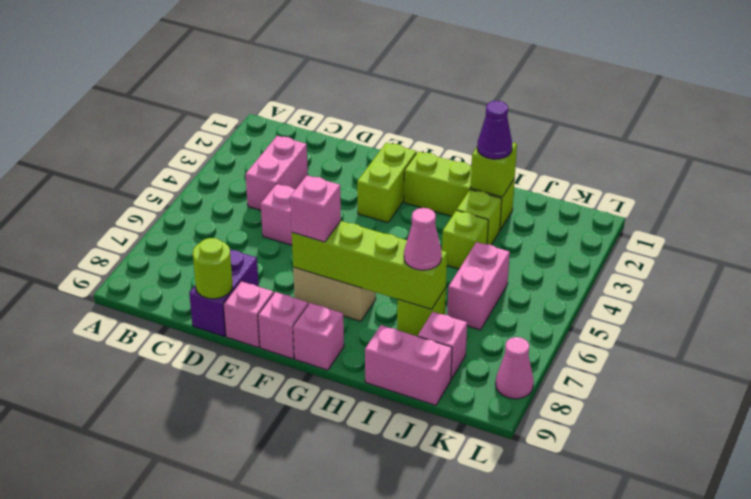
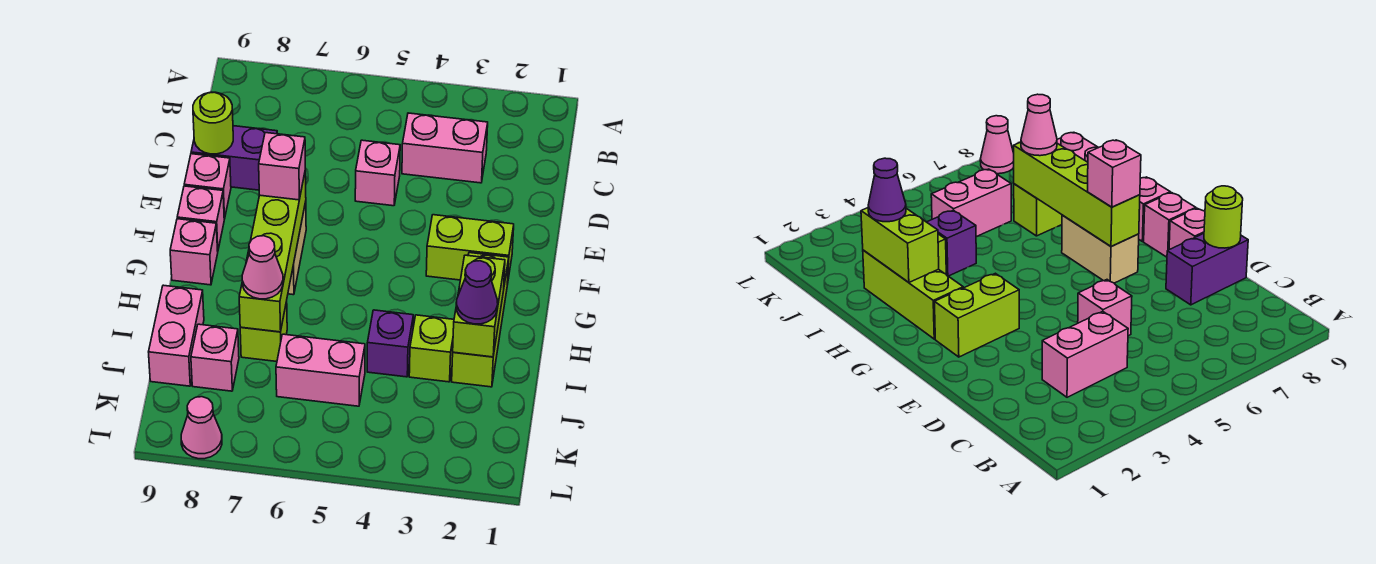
lime 1x1 brick [470,143,517,197] -> lime 1x2 brick [453,255,505,357]
lime 1x1 brick [442,210,488,269] -> purple 1x1 brick [367,310,413,377]

